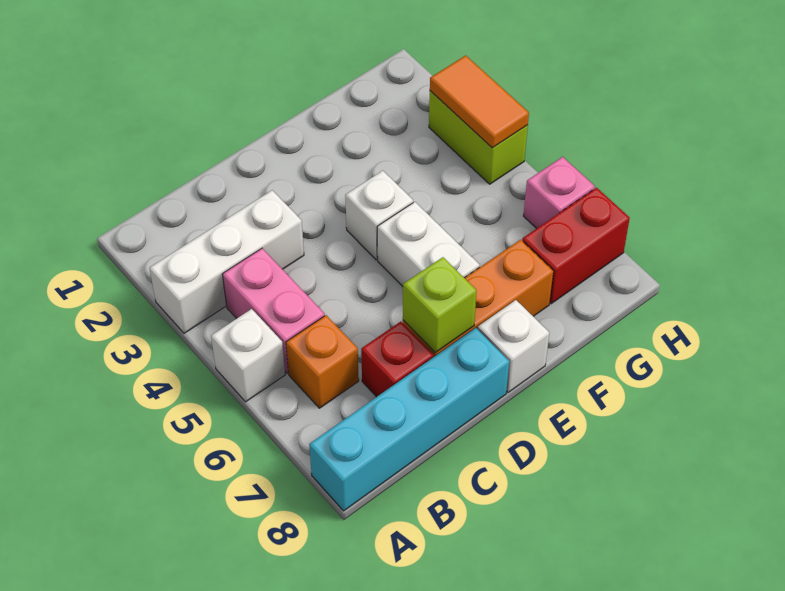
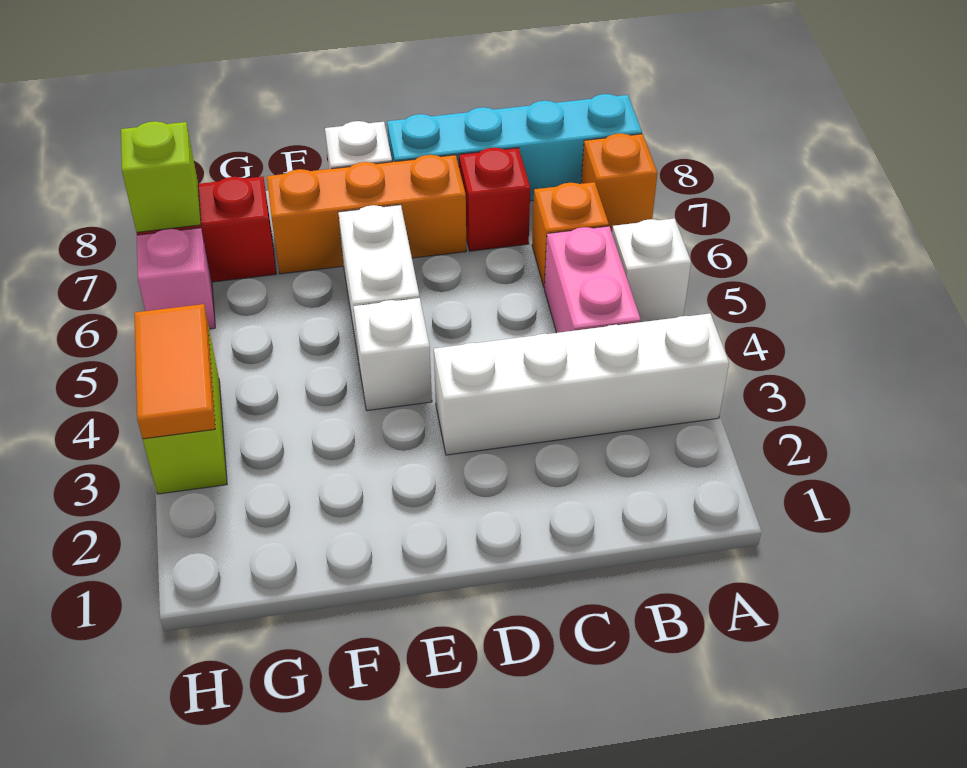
white 1x3 brick [150,190,304,333] -> white 1x4 brick [434,313,729,455]
none -> orange 1x1 brick [581,133,657,232]
lime 1x1 brick [403,257,477,353] -> lime 1x1 brick moved to [121,121,201,232]

